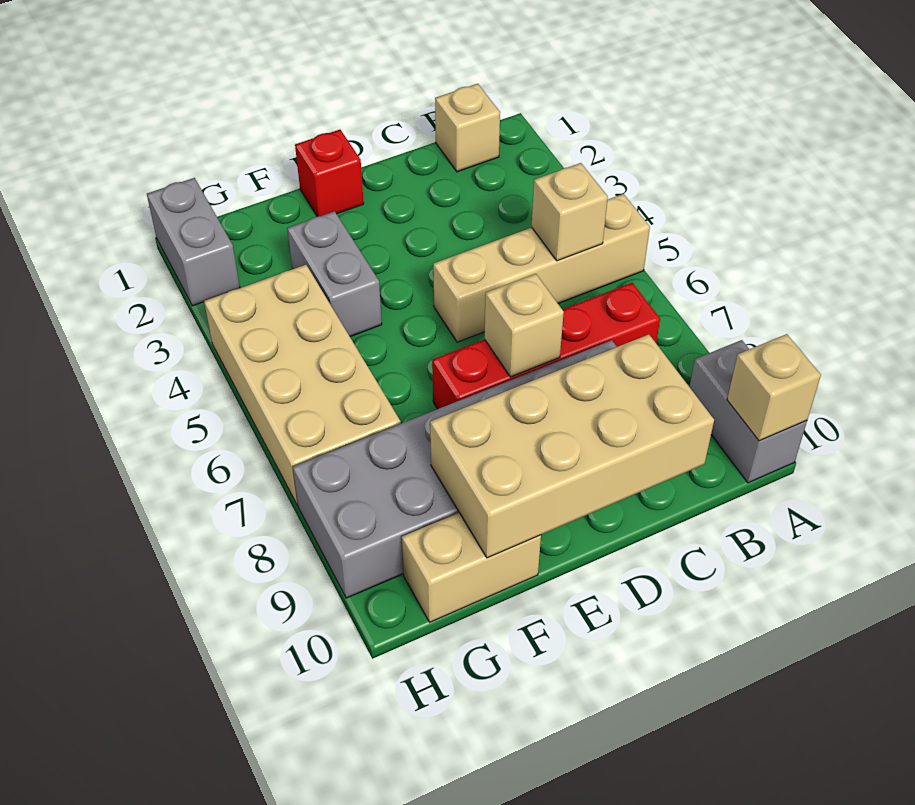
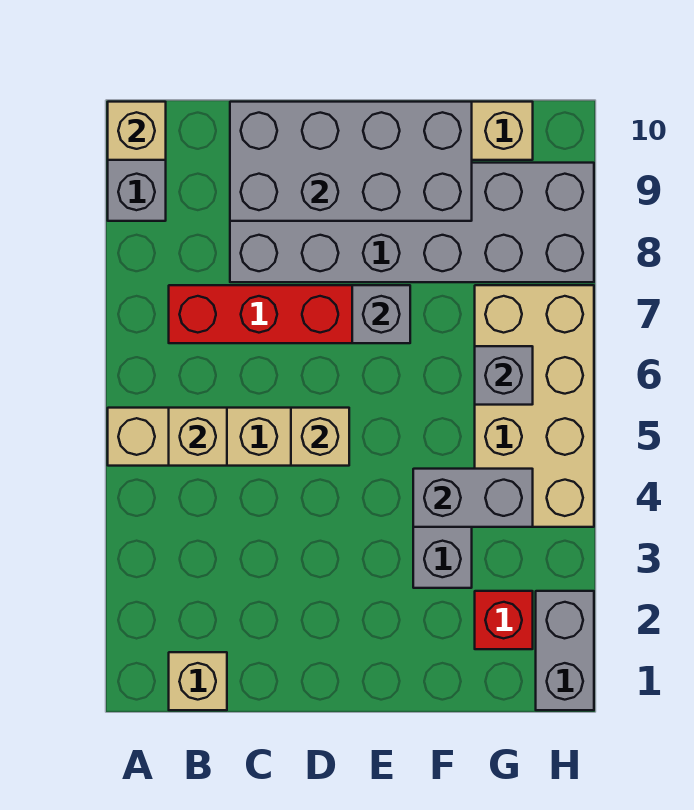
tan 2x4 brick [430,334,714,558] -> grey 2x4 brick [230,102,472,221]
tan 1x1 brick [485,274,564,377] -> tan 1x1 brick moved to [291,408,349,466]
red 1x1 brick [295,130,364,217] -> red 1x1 brick moved to [475,591,533,649]
none -> grey 1x1 brick [352,285,410,343]
none -> grey 1x2 brick [413,469,533,527]
none -> grey 1x1 brick [475,346,533,405]

